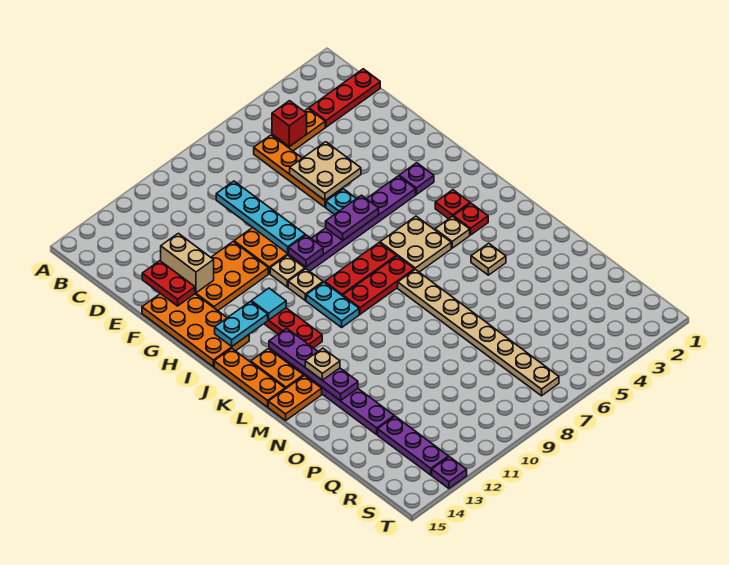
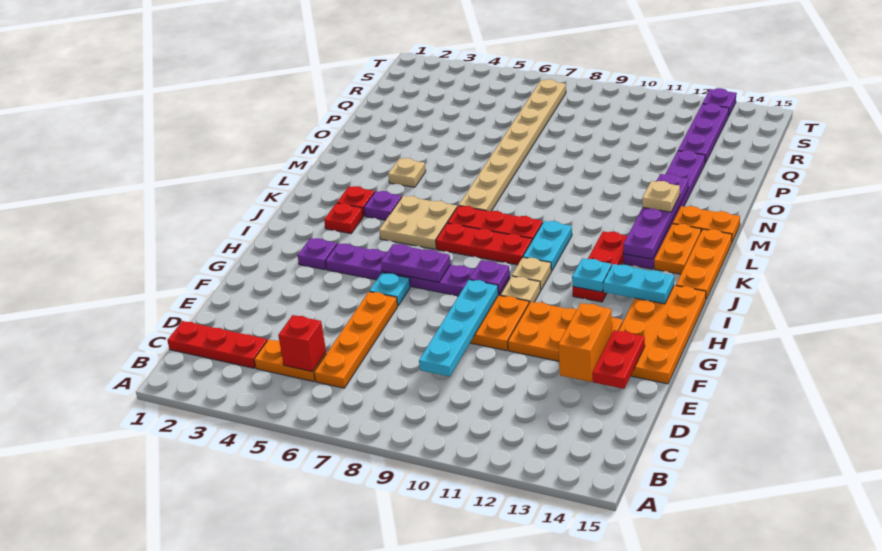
tan 2x2 plate [290,142,361,200] -> none
tan 1x2 brick [161,233,214,293] -> orange 1x2 brick [558,303,612,382]
cyan 1x1 tile [251,288,286,320] -> cyan 1x1 plate [572,258,611,292]
tan 1x1 plate [435,216,470,248] -> purple 1x1 plate [364,191,402,220]

